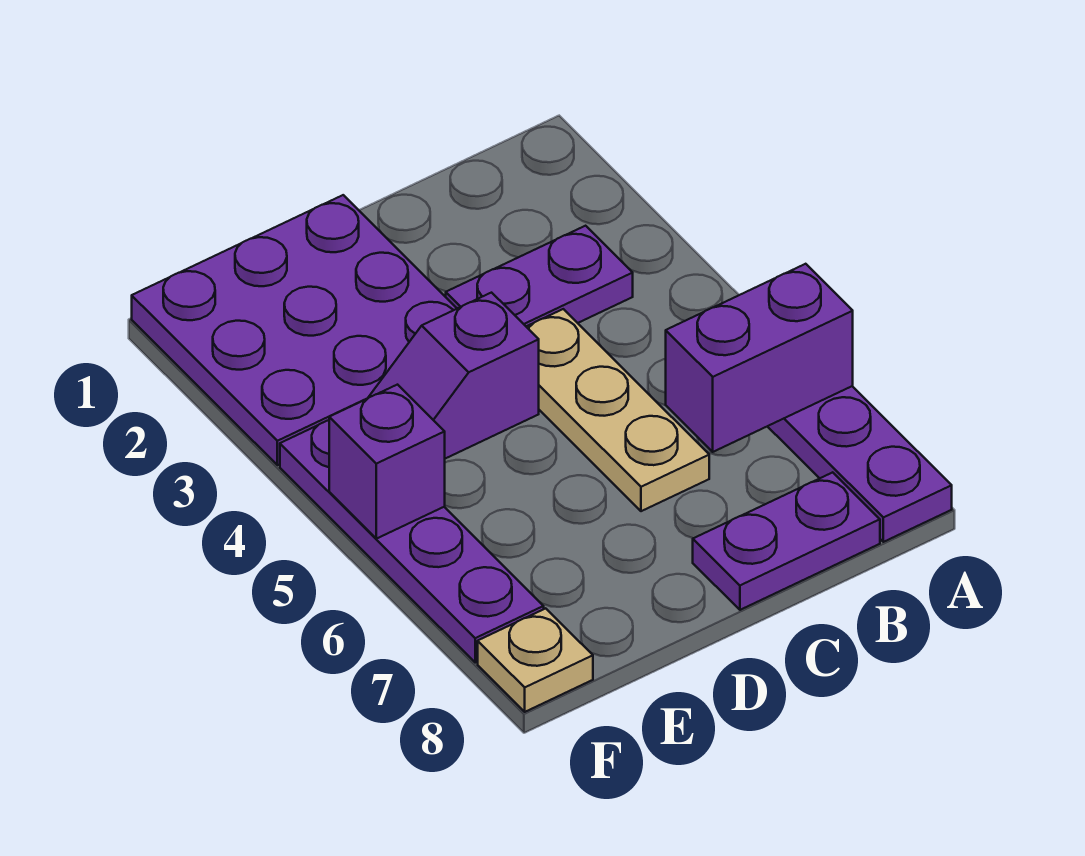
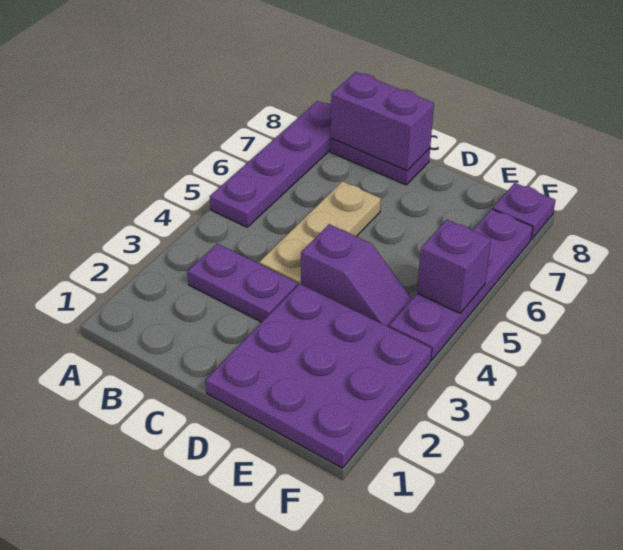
purple 1x2 brick [666,264,853,452] -> purple 1x2 brick moved to [331,72,434,171]
tan 1x1 plate [478,608,593,712] -> purple 1x1 plate [493,183,556,239]

